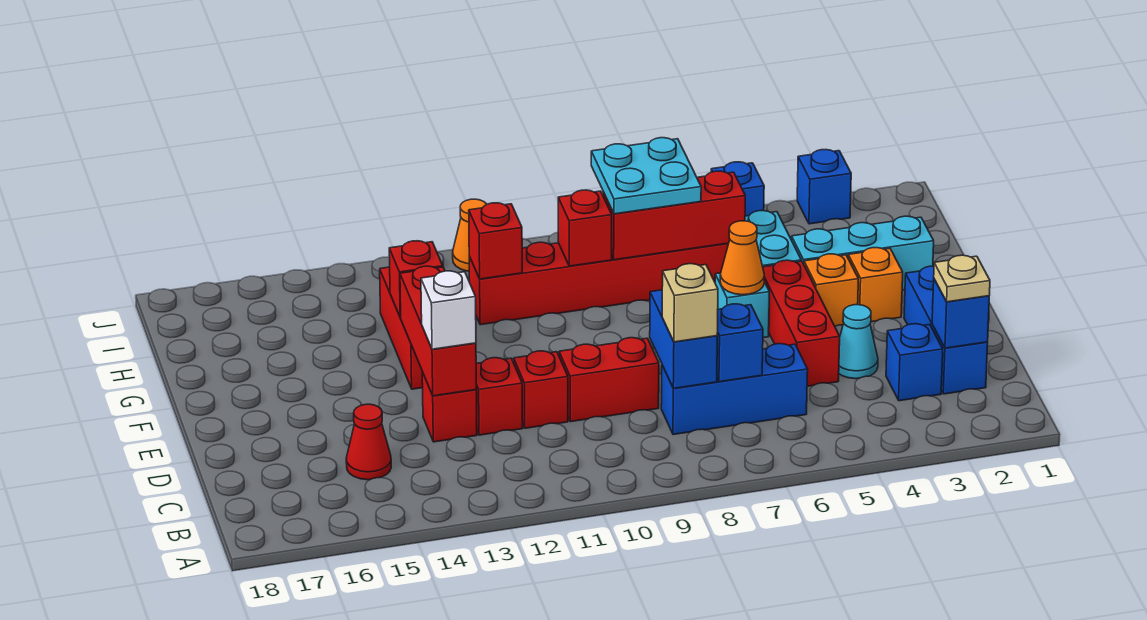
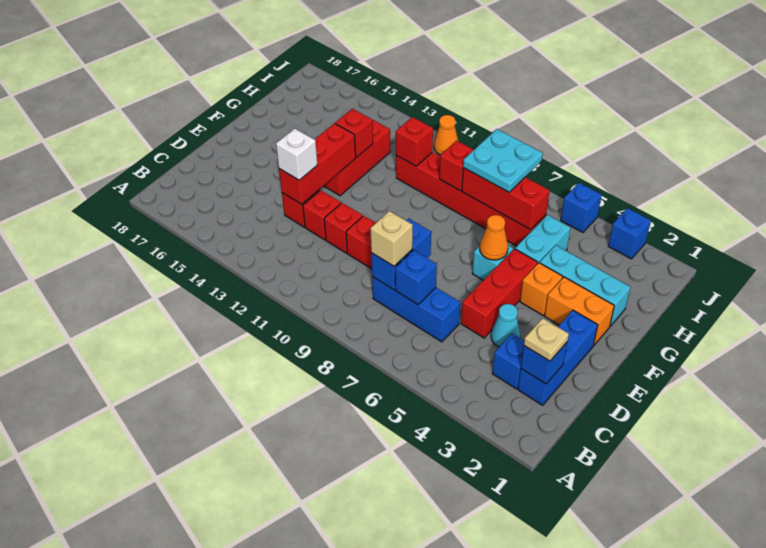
red 1x1 cone [346,404,391,480] -> none
orange 1x1 brick [848,248,903,322] -> orange 1x2 brick [545,277,614,345]

